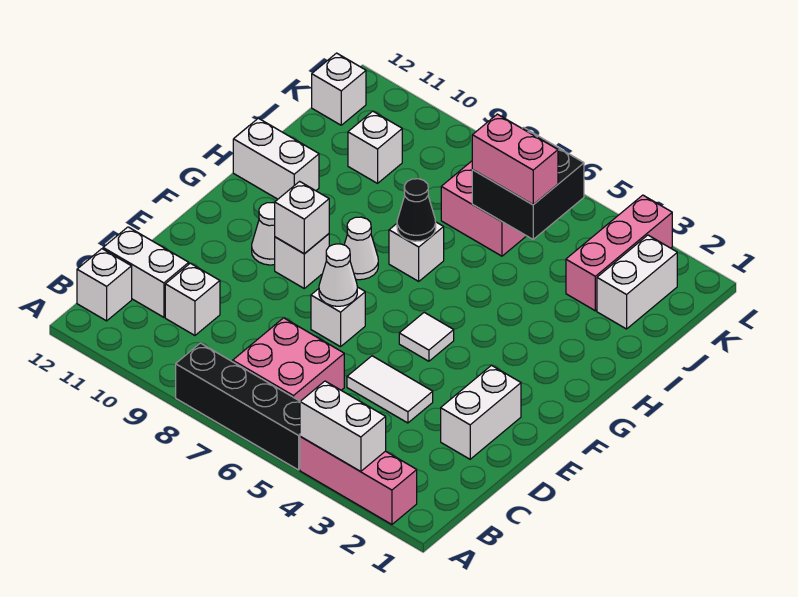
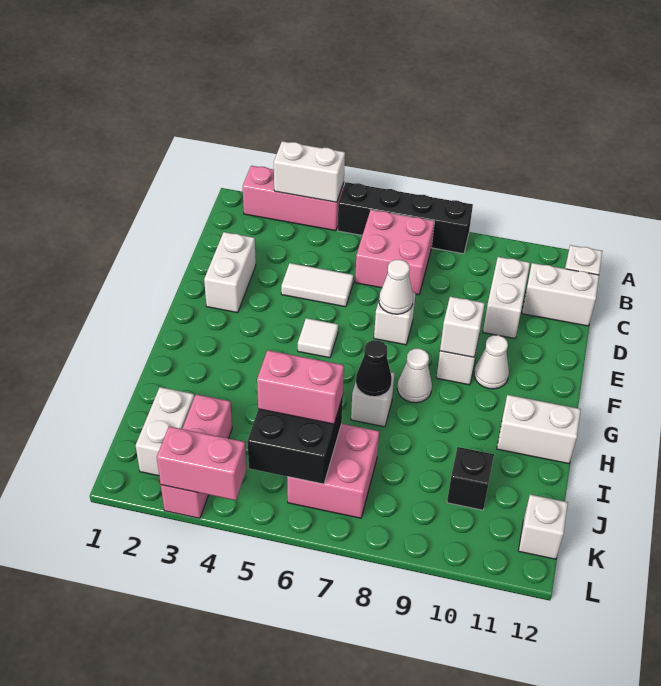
white 1x1 brick [165,263,220,335] -> white 1x2 brick [483,257,530,339]
white 1x1 brick [348,111,402,183] -> black 1x1 brick [447,447,494,510]
none -> pink 1x2 brick [157,426,246,500]

